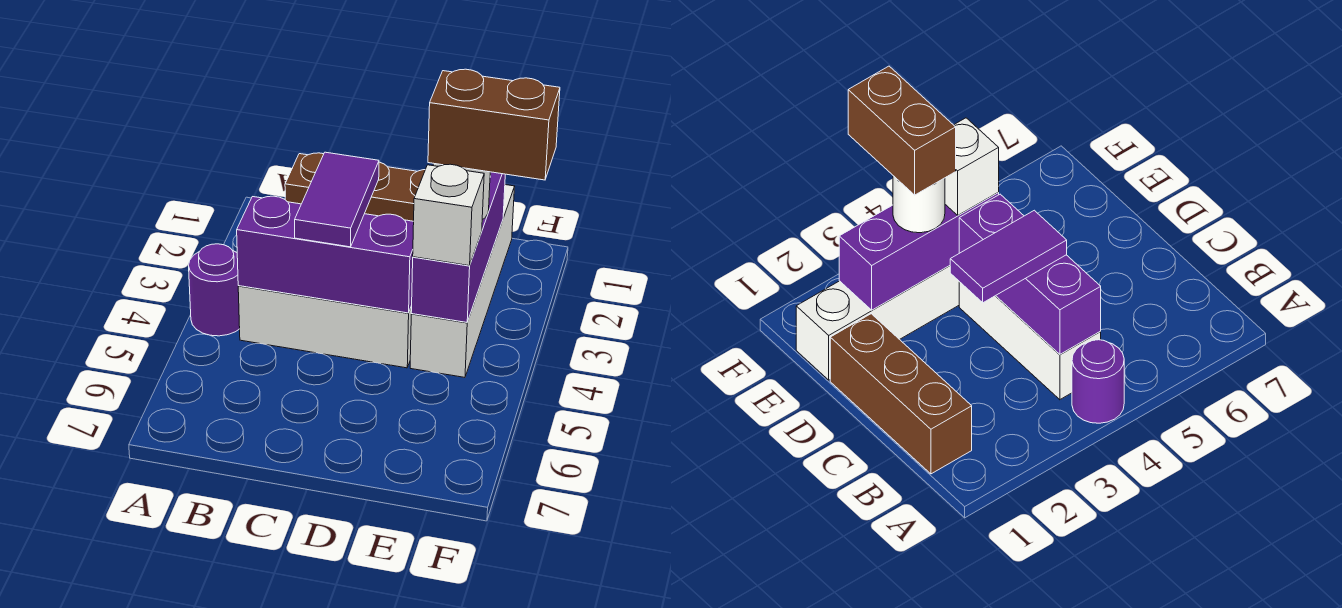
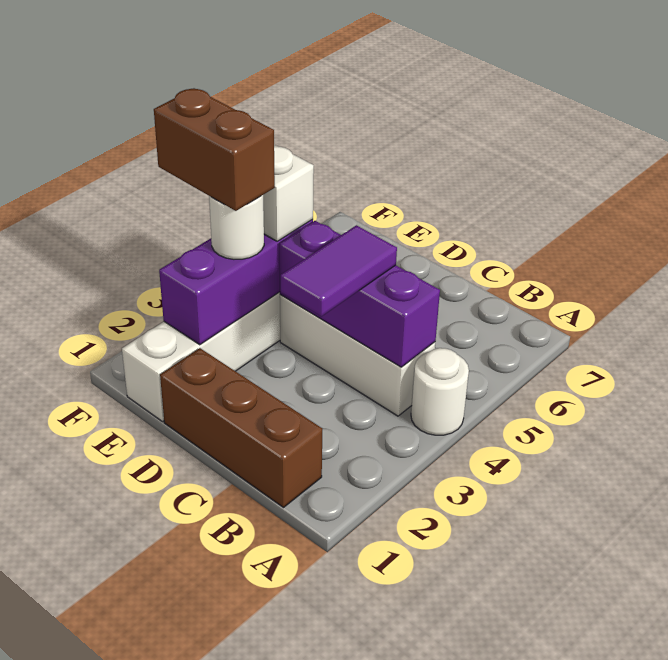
purple 1x1 round brick [189,244,240,336] -> white 1x1 round brick [411,348,469,435]

